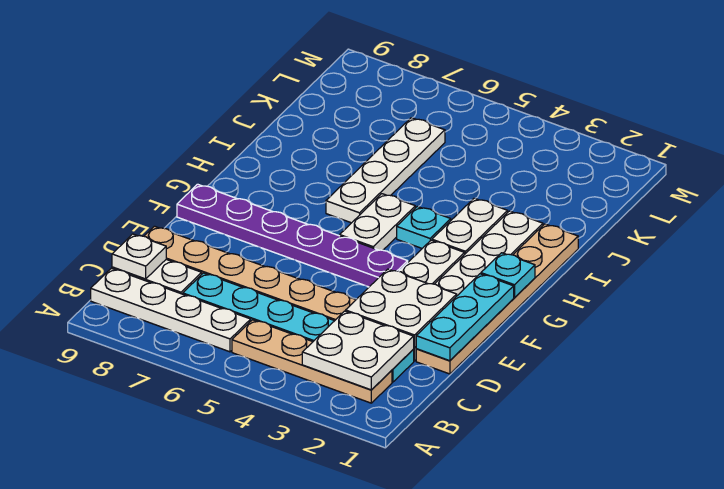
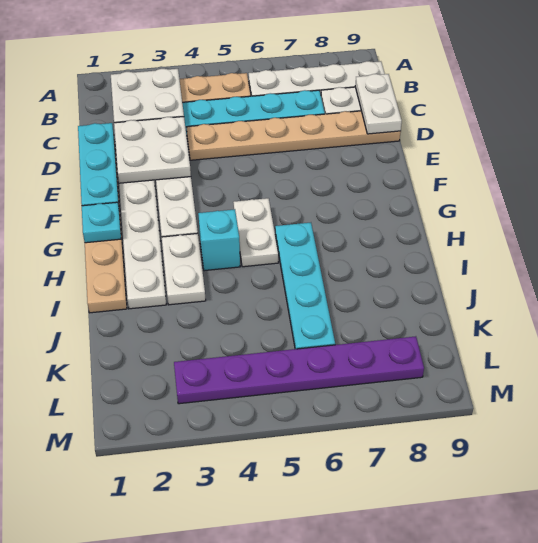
white 1x1 plate [112,234,166,279] -> white 1x2 plate [355,74,402,134]
purple 1x6 plate [177,184,408,287] -> purple 1x6 plate moved to [174,336,424,404]
cyan 1x1 plate [397,206,451,248] -> cyan 1x1 brick [198,209,240,271]
white 1x4 plate [326,118,445,223] -> cyan 1x4 plate [275,223,335,349]

